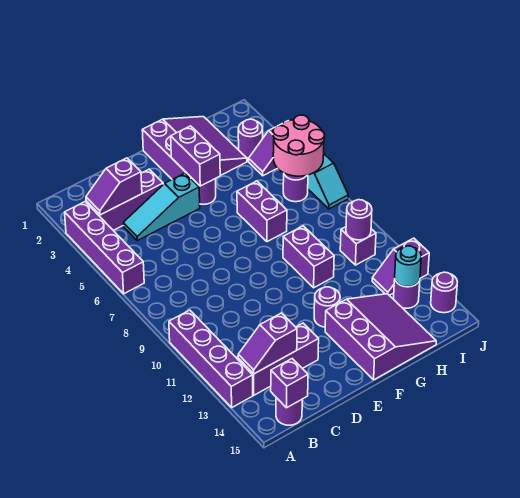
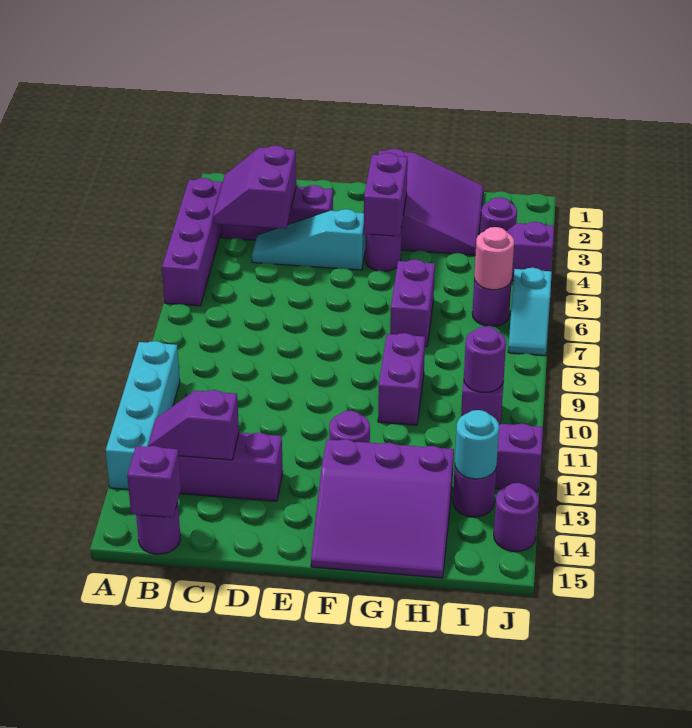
purple 1x4 brick [169,310,253,407] -> cyan 1x4 brick [105,341,180,489]
purple 1x2 slope [86,158,142,215] -> purple 2x2 slope [213,146,296,229]
purple 3x3 slope [325,294,436,380] -> purple 3x3 slope turned to [311,439,454,578]
pink 2x2 round brick [273,115,325,176] -> pink 1x1 round brick [474,227,514,290]

